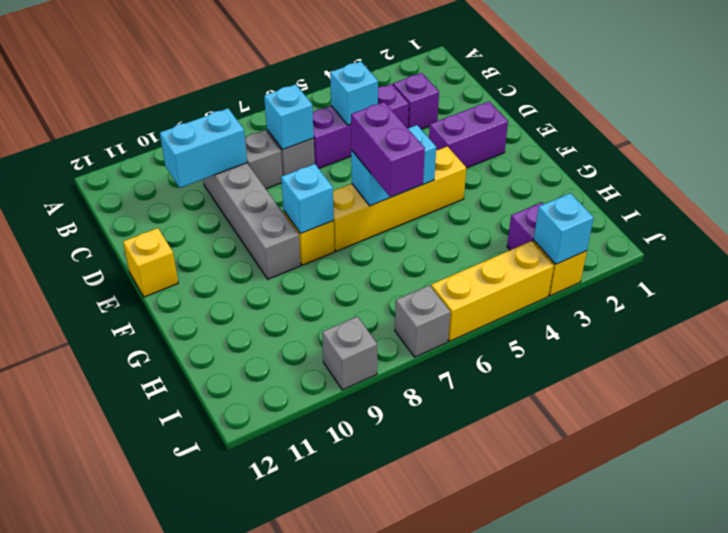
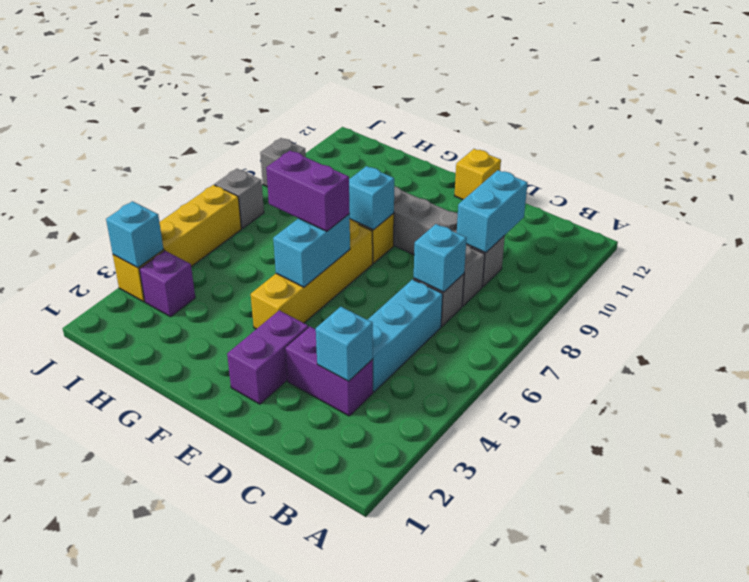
purple 1x1 brick [393,73,439,129] -> purple 1x2 brick [285,327,373,416]
purple 1x3 brick [313,84,409,168] -> cyan 1x3 brick [368,279,443,392]
cyan 1x1 brick [330,61,378,125] -> cyan 1x1 brick moved to [316,307,373,381]

